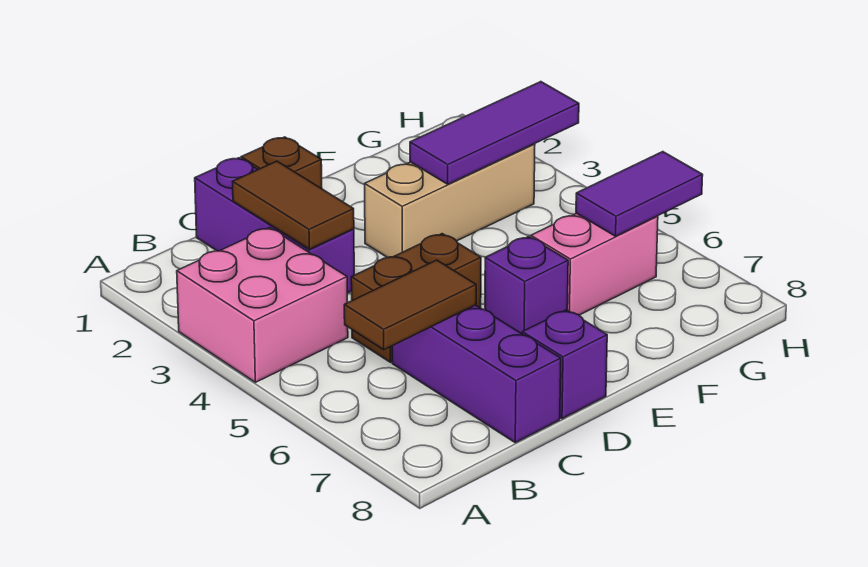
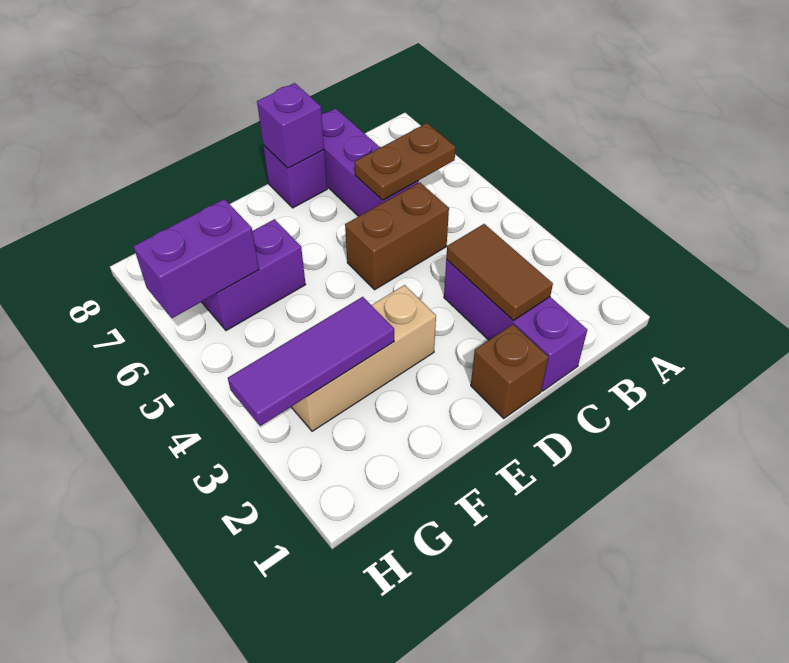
pink 2x2 brick [177,228,348,382] -> none
brown 1x2 tile [344,260,476,350] -> brown 1x2 plate [354,123,456,200]
purple 1x1 brick [485,236,568,334] -> purple 1x1 brick moved to [257,83,324,168]
pink 1x2 brick [531,213,658,315] -> purple 1x2 brick [202,219,306,331]
purple 1x2 tile [576,152,703,236] -> purple 1x2 brick [134,199,259,318]

